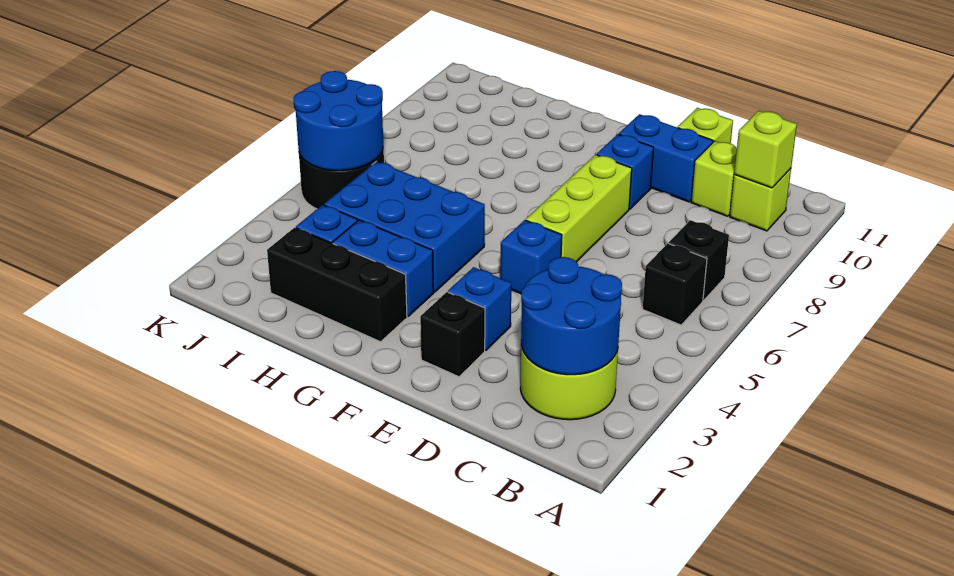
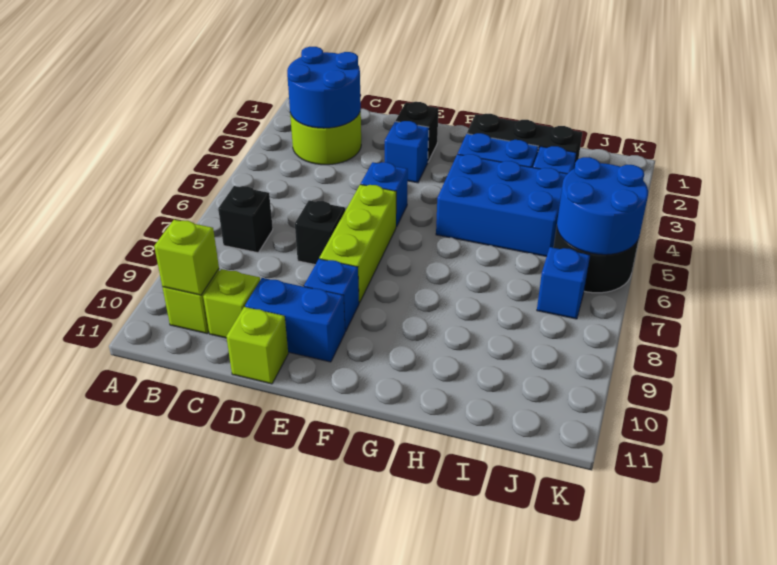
black 1x1 brick [643,243,707,325] -> black 1x1 brick moved to [295,200,345,265]
none -> blue 1x1 brick [537,247,590,319]

